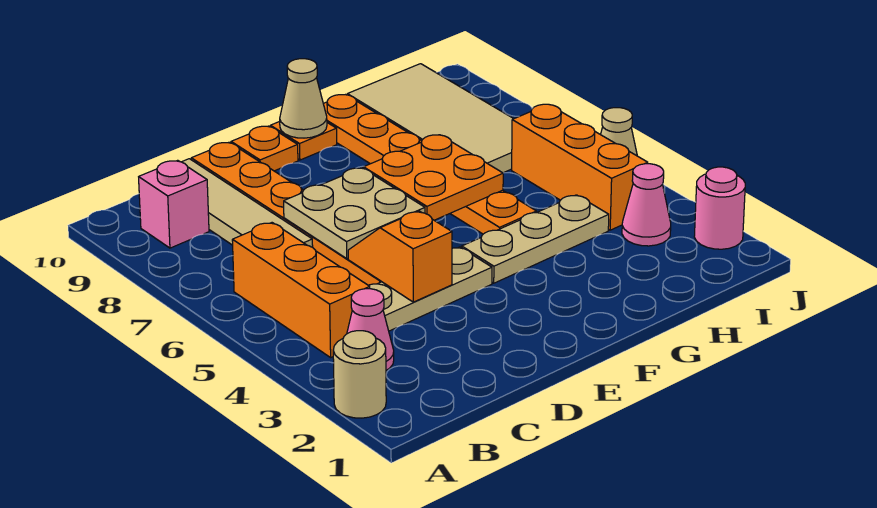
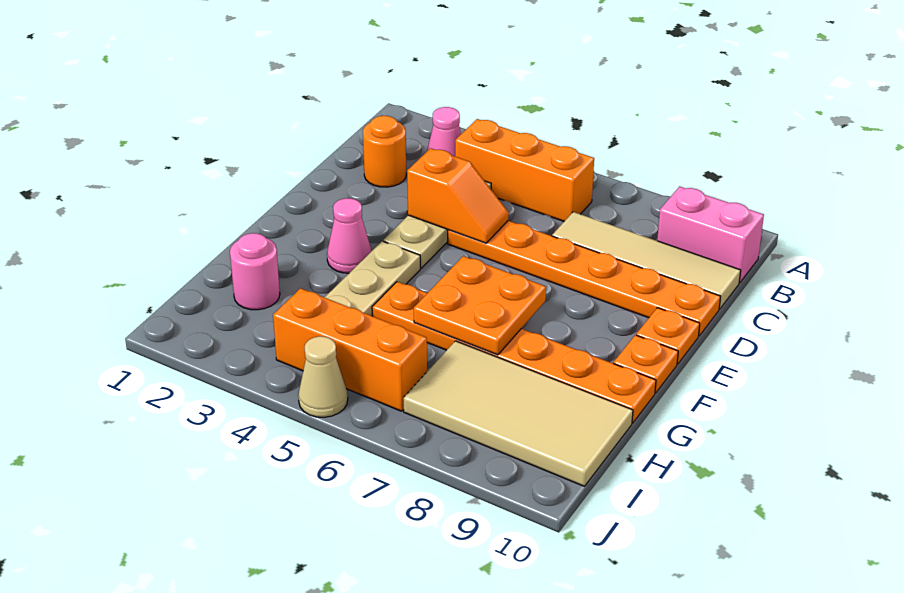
tan 1x1 round brick [333,331,386,418] -> none
pink 1x1 brick [139,160,209,248] -> pink 1x2 brick [657,186,764,283]
none -> orange 1x1 round brick [363,116,406,187]
tan 2x2 plate [284,168,425,259] -> none
tan 1x1 cone [280,59,327,138] -> none
pink 1x1 cone [622,164,671,246] -> pink 1x1 cone moved to [327,198,372,273]
pink 1x1 round brick [694,167,745,249] -> pink 1x1 round brick moved to [230,233,280,310]

